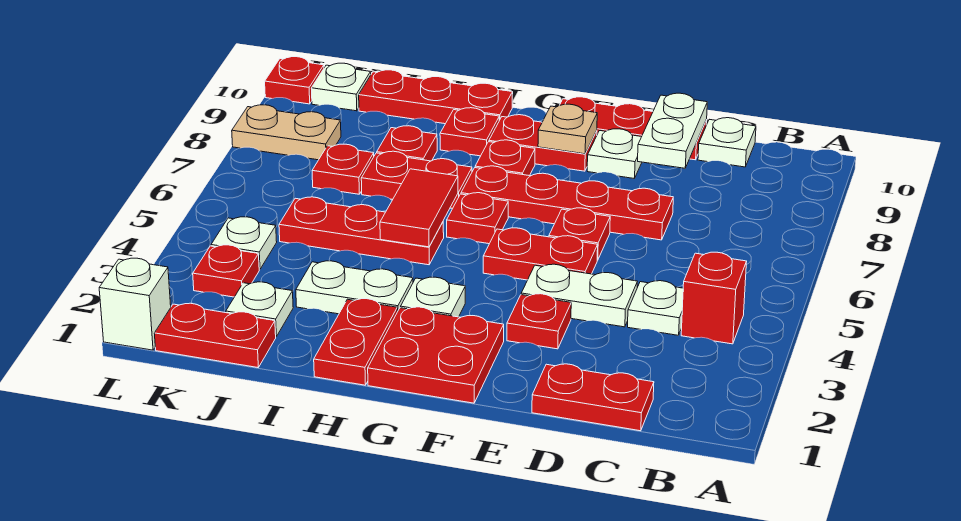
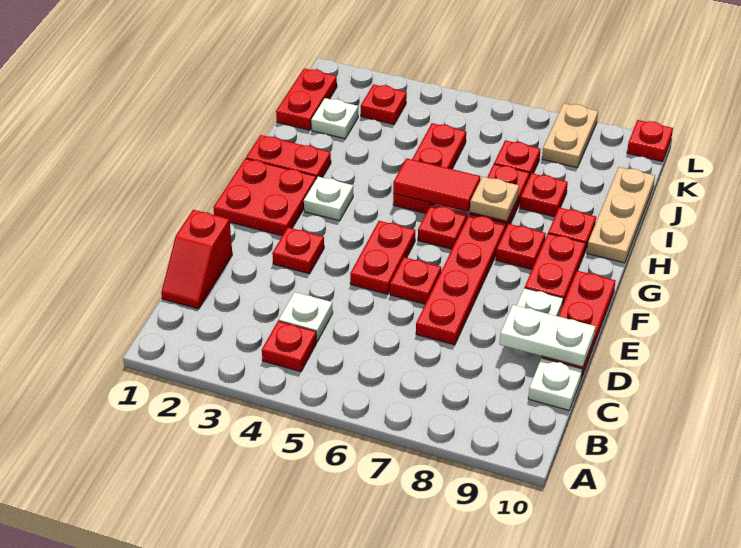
red 1x1 brick [681,252,747,344] -> red 1x1 plate [262,321,317,372]
red 1x2 plate [532,364,654,431] -> red 1x2 slope [161,210,232,309]
white 1x2 plate [521,264,637,327] -> none
tan 1x1 plate [538,104,597,154] -> tan 1x1 plate moved to [470,177,519,221]
white 1x2 plate [296,261,413,314] -> none
red 1x3 plate [359,70,513,124] -> tan 1x3 plate [587,167,655,263]
white 1x1 plate [211,217,277,269] -> none
white 1x1 plate [311,63,371,111] -> none
white 1x1 brick [99,258,171,350] -> none

